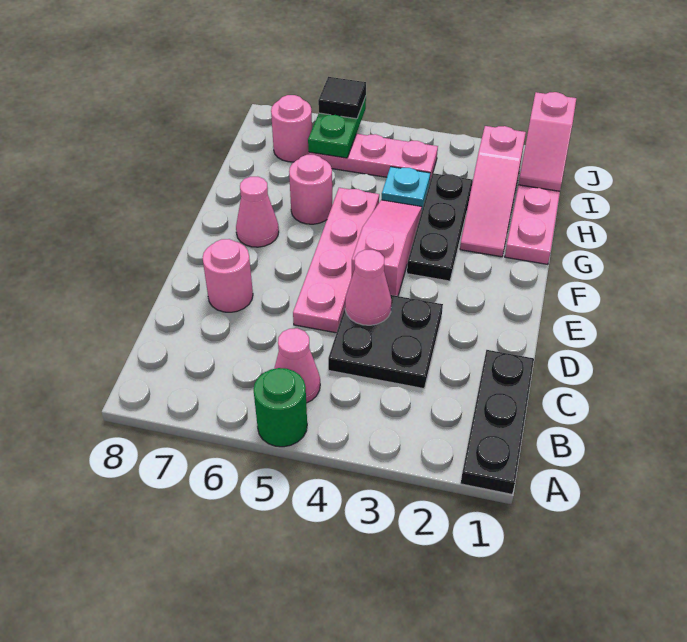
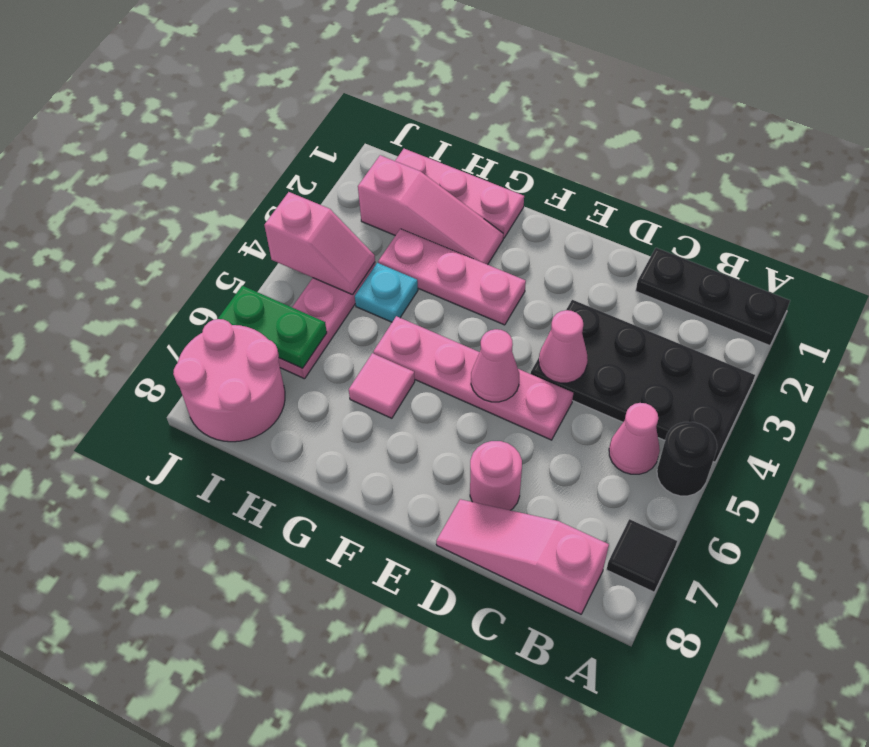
green 1x1 round brick [254,368,307,447] -> black 1x1 round brick [657,422,717,496]
black 2x2 plate [328,295,443,389] -> black 2x4 plate [530,300,755,462]
pink 1x3 slope [352,200,422,296] -> pink 1x3 slope moved to [436,499,609,614]
black 1x3 plate [407,173,473,281] -> pink 1x3 plate [378,229,526,325]
pink 1x1 cone [236,177,279,247] -> pink 1x1 cone moved to [471,329,519,402]
pink 1x1 round brick [289,155,332,224] -> pink 1x1 tile [349,353,415,418]
pink 1x2 slope [518,92,576,191] -> pink 1x2 slope moved to [264,192,375,295]
pink 1x1 round brick [271,95,312,162] -> pink 2x2 round brick [173,319,285,442]
black 1x1 tile [318,77,366,119] -> black 1x1 tile moved to [606,519,677,592]

